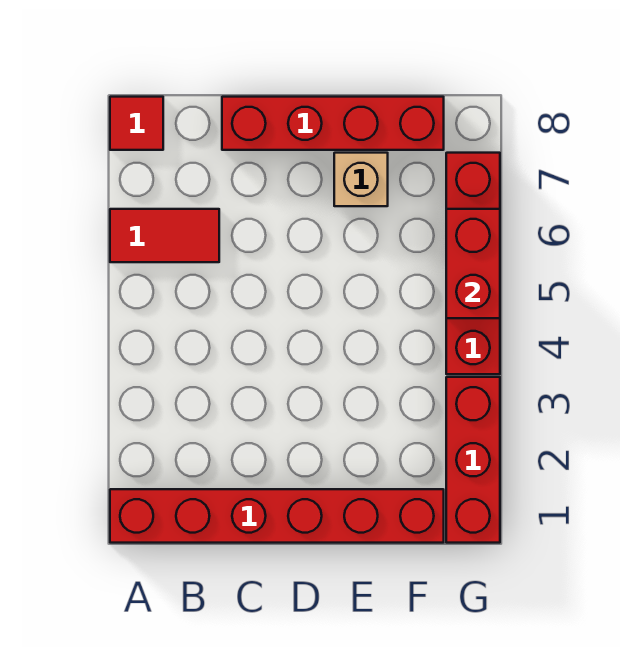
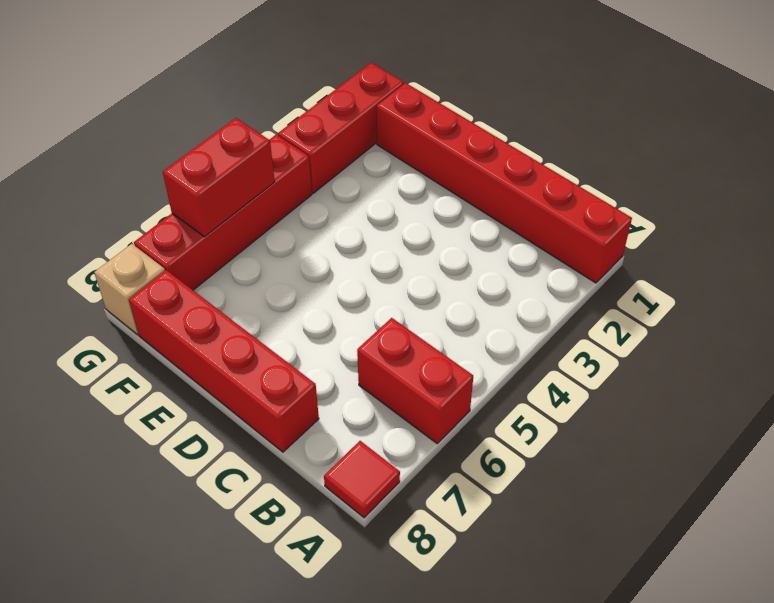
red 1x2 tile [110,209,219,262] -> red 1x2 brick [357,318,473,443]
tan 1x1 brick [334,153,388,206] -> tan 1x1 brick moved to [94,244,165,335]

